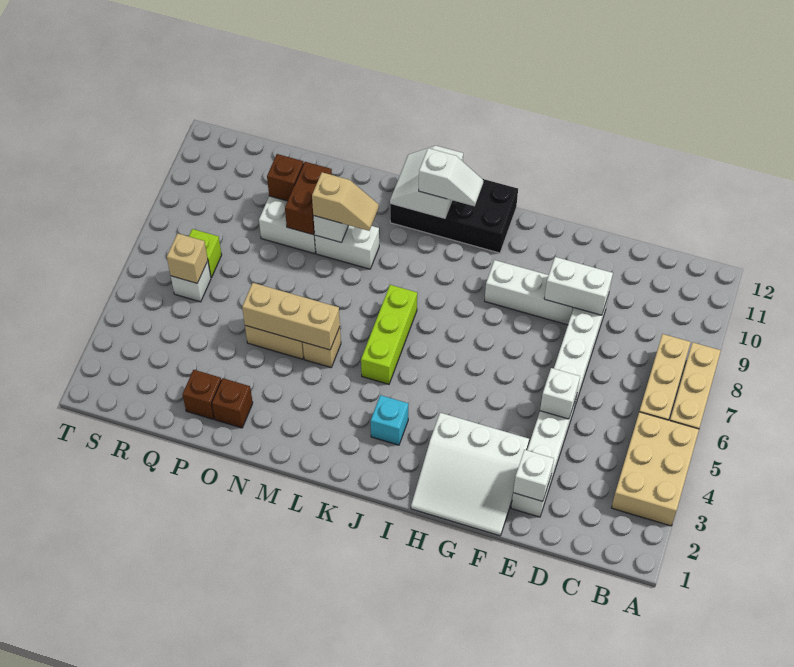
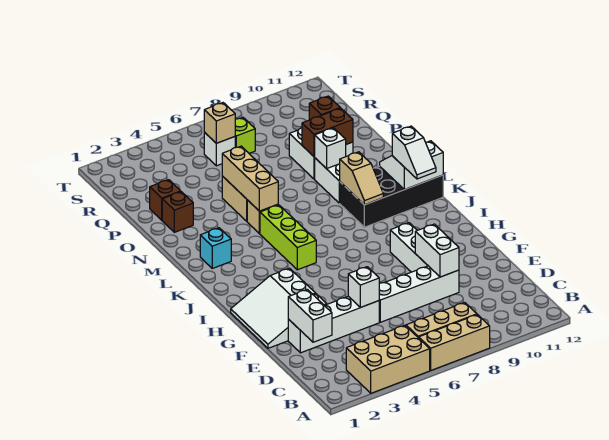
white 1x1 brick [513,450,554,501] -> white 1x2 brick [288,289,332,342]
black 2x4 brick [390,179,518,253] -> black 2x4 brick turned to [340,166,443,227]
cyan 1x1 brick [371,395,408,445] -> cyan 1x1 brick moved to [200,228,231,268]
lime 1x3 brick [361,285,417,384] -> lime 1x3 brick turned to [260,205,316,270]
tan 1x2 slope [312,172,379,231] -> tan 1x2 slope moved to [340,152,383,205]

